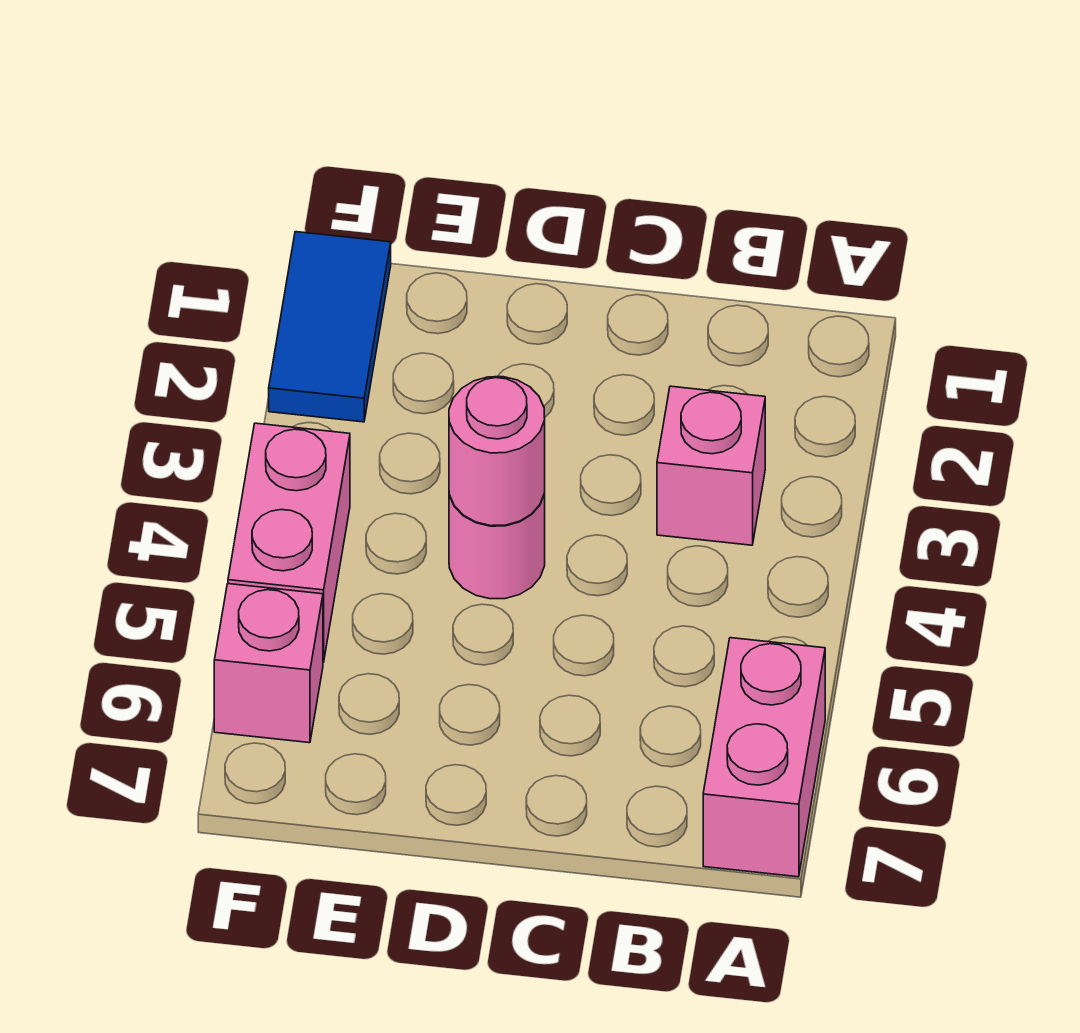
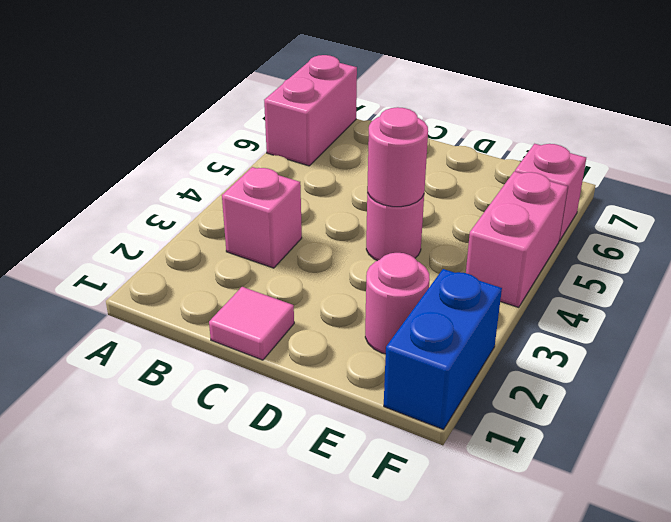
none -> pink 1x1 tile [209,287,294,360]
none -> pink 1x1 round brick [365,253,430,354]
blue 1x2 tile [269,232,391,422] -> blue 1x2 brick [384,269,502,429]

